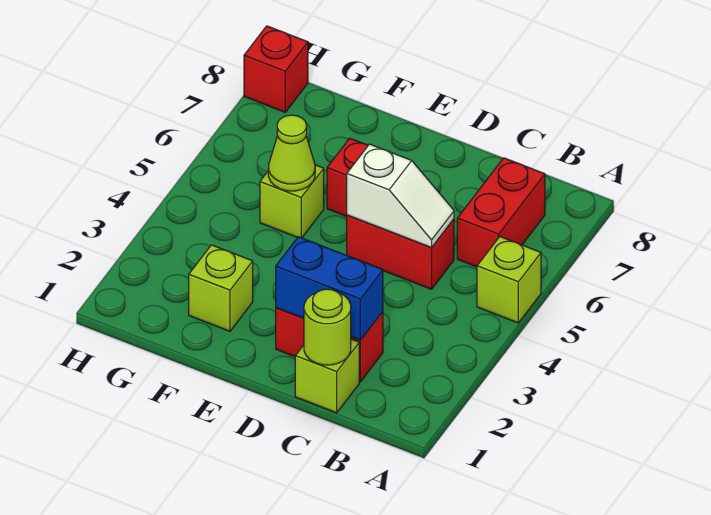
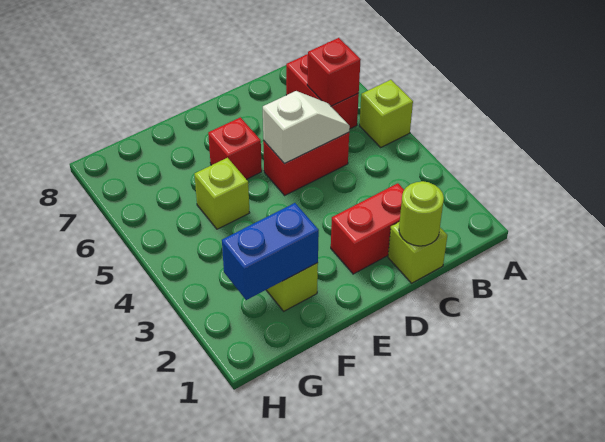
blue 1x2 brick [276,237,383,340] -> blue 1x2 brick moved to [222,203,319,300]
lime 1x1 cone [268,115,315,191] -> none
red 1x1 brick [244,26,308,112] -> red 1x1 brick moved to [307,38,361,106]

